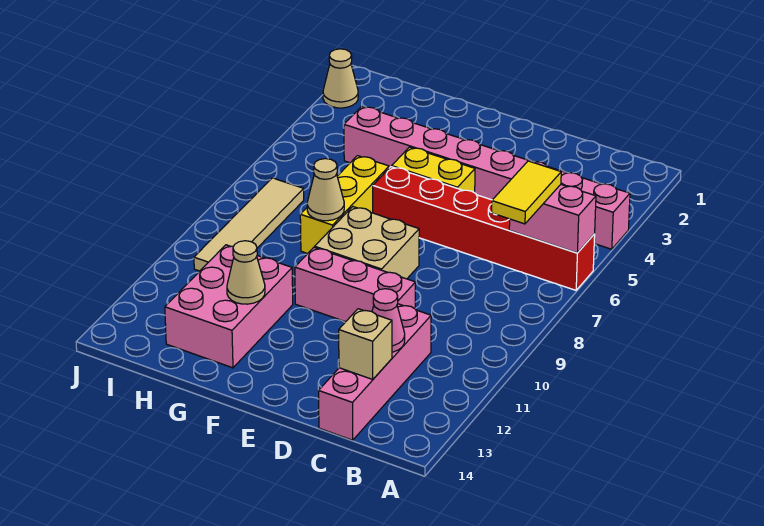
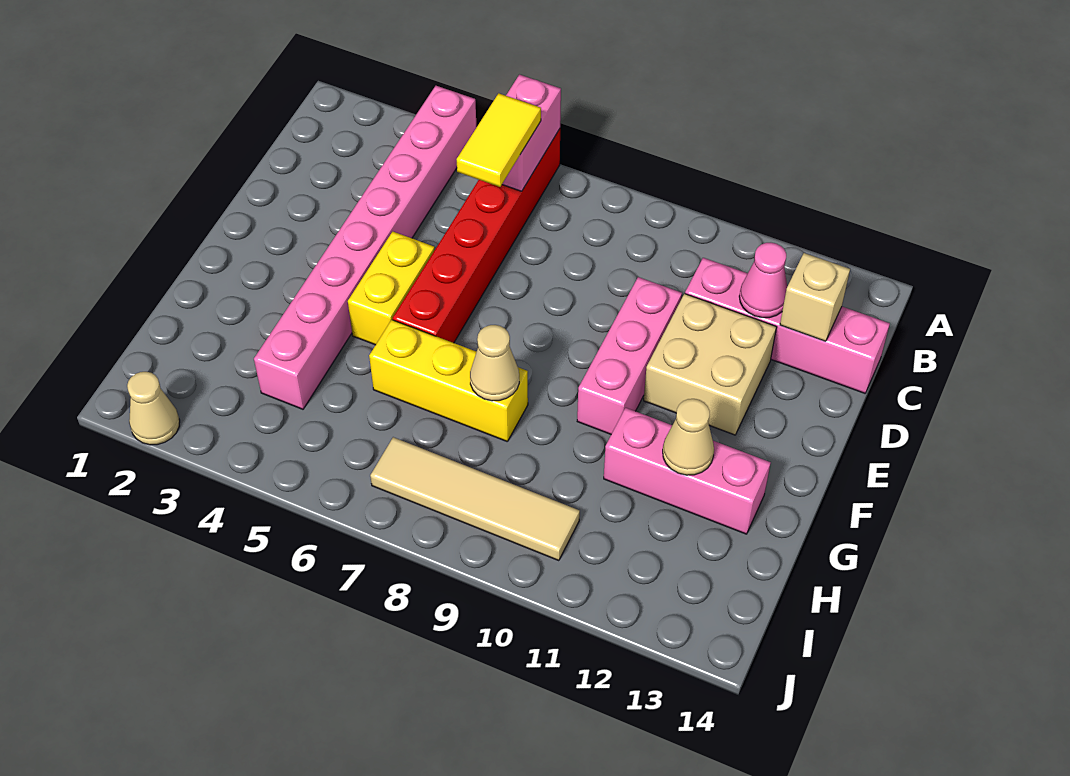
yellow 1x2 tile [492,161,561,224] -> yellow 1x2 tile turned to [457,93,541,187]
tan 2x2 brick [315,207,419,279] -> tan 2x2 brick moved to [644,294,776,435]
pink 2x3 brick [165,245,293,368] -> pink 1x3 brick [604,408,771,534]

